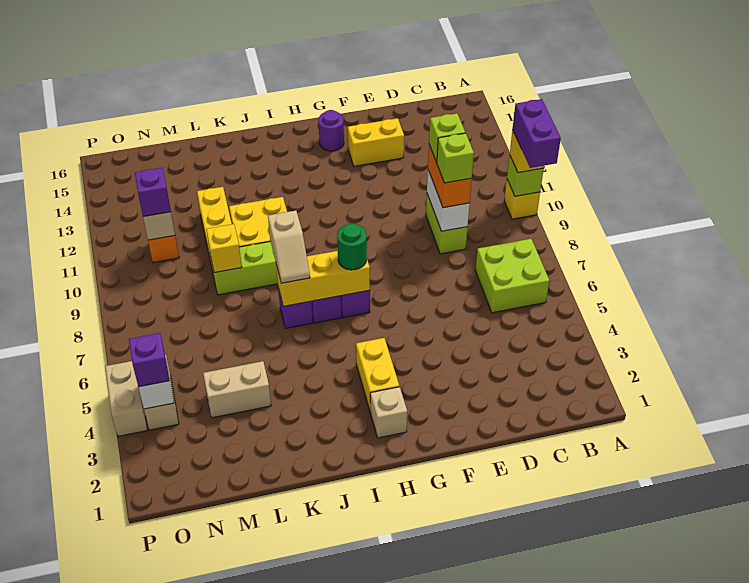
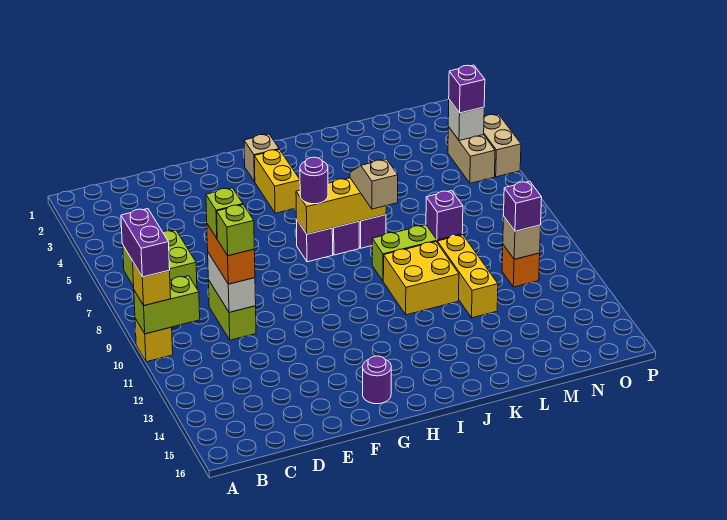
lime 1x1 brick [507,155,544,196] -> lime 1x2 brick [134,276,200,334]
yellow 1x2 brick [348,118,404,166] -> none
green 1x1 round brick [337,224,367,270] -> purple 1x1 round brick [300,157,328,204]
tan 1x2 brick [203,361,271,418] -> none
yellow 1x1 brick [206,224,242,273] -> purple 1x1 brick [426,191,463,240]

